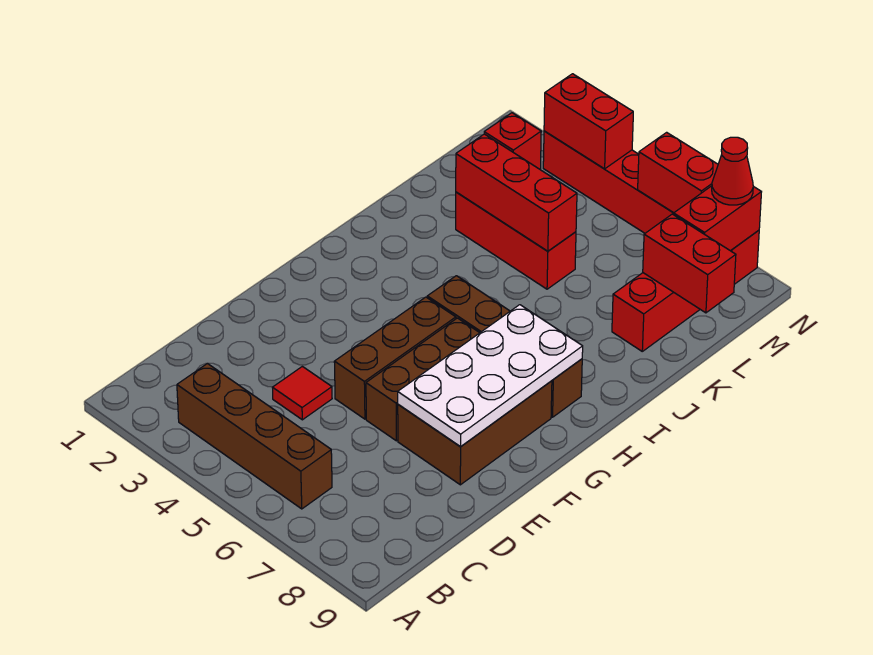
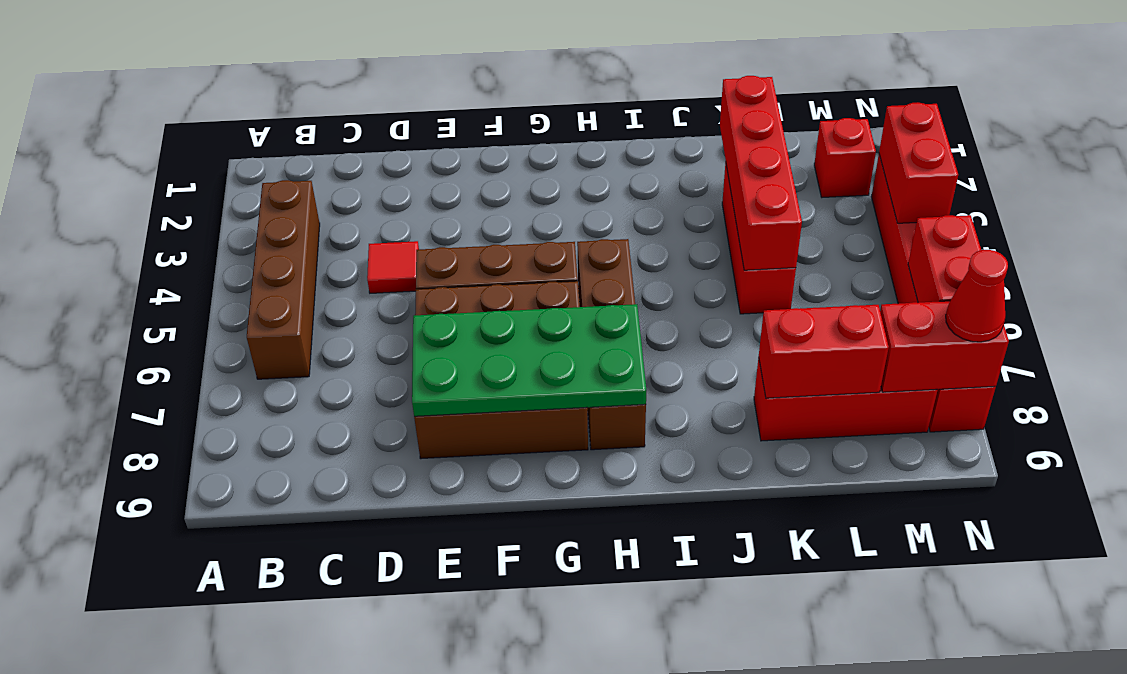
white 2x4 plate [398,305,583,447] -> green 2x4 plate [412,304,646,417]
red 1x3 brick [456,134,577,251] -> red 1x4 brick [720,76,802,270]
red 1x2 brick [643,214,736,313] -> red 1x2 brick turned to [759,305,889,398]

